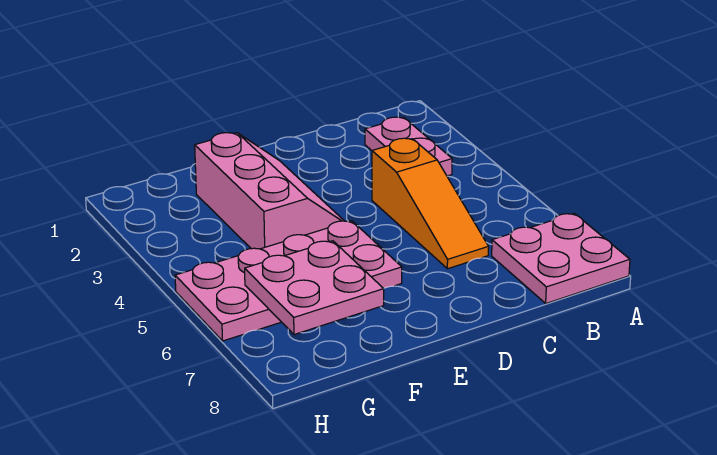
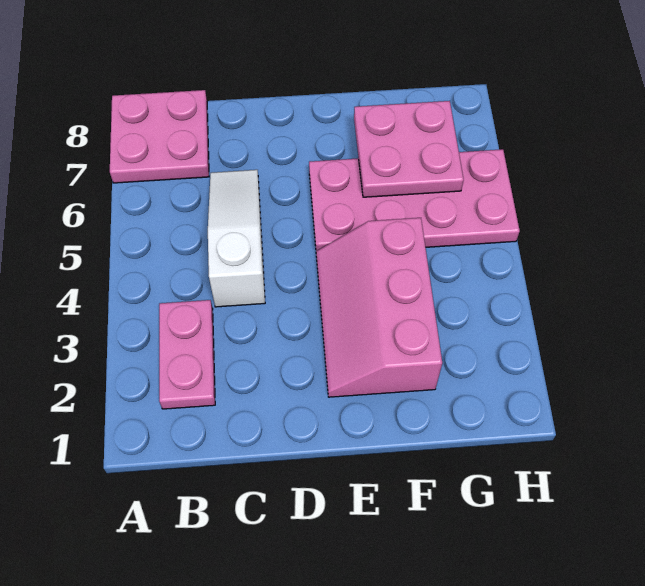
orange 1x3 slope [372,138,489,269] -> white 1x3 slope [208,170,265,307]

